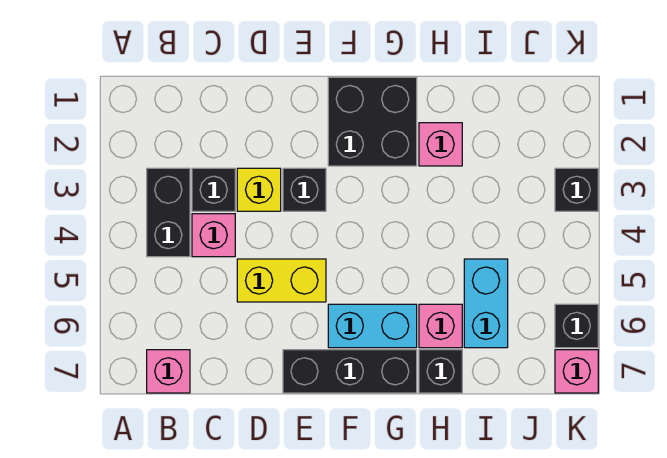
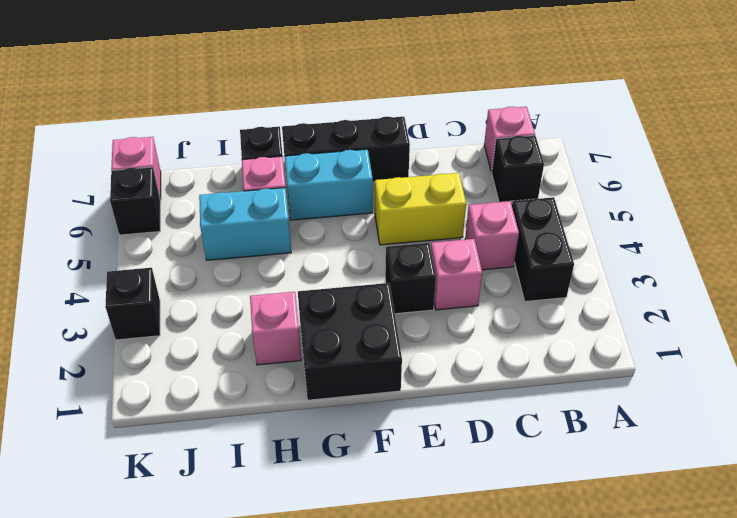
black 1x1 brick [192,168,235,211] -> black 1x1 brick moved to [492,135,544,202]
yellow 1x1 brick [237,168,281,211] -> pink 1x1 brick [431,239,482,310]
cyan 1x2 brick [464,259,508,348] -> cyan 1x2 brick turned to [199,188,291,260]

